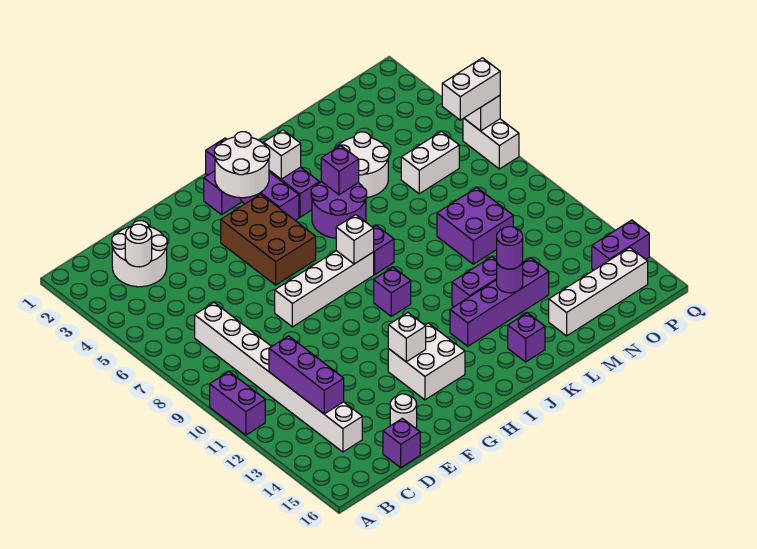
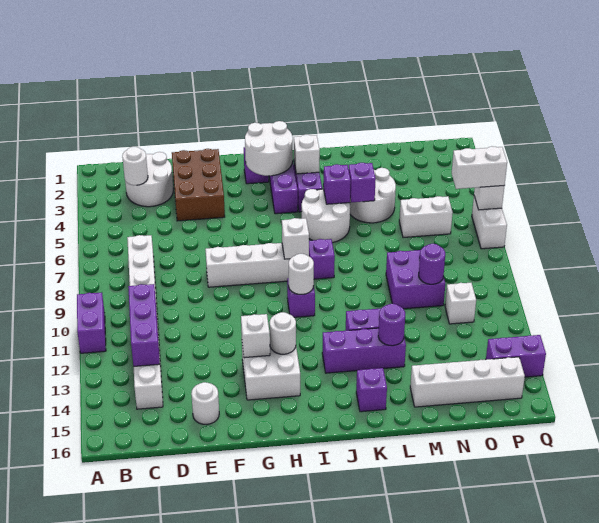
purple 1x1 brick [383,418,420,468] -> purple 1x1 brick moved to [349,163,376,202]
brown 2x3 brick [221,194,316,285] -> brown 2x3 brick moved to [172,149,225,221]
none -> white 1x1 round brick [270,312,296,354]
none -> white 1x1 round brick [289,254,314,294]
purple 2x2 round brick [311,182,367,238] -> white 2x2 round brick [302,189,350,243]
purple 1x4 brick [450,258,549,346] -> purple 1x3 brick [322,328,406,373]
purple 1x1 round brick [497,227,523,269] -> purple 1x1 round brick moved to [419,244,445,284]
none -> white 1x1 brick [445,283,476,324]

